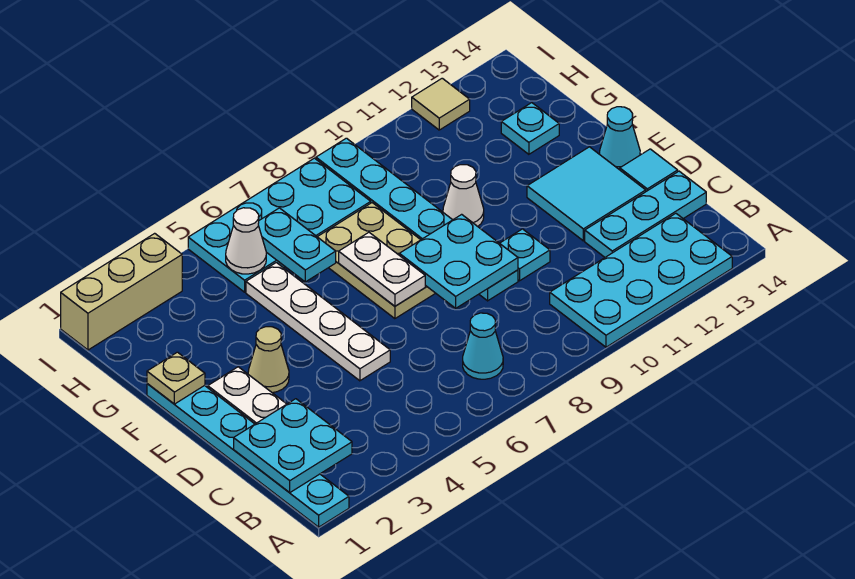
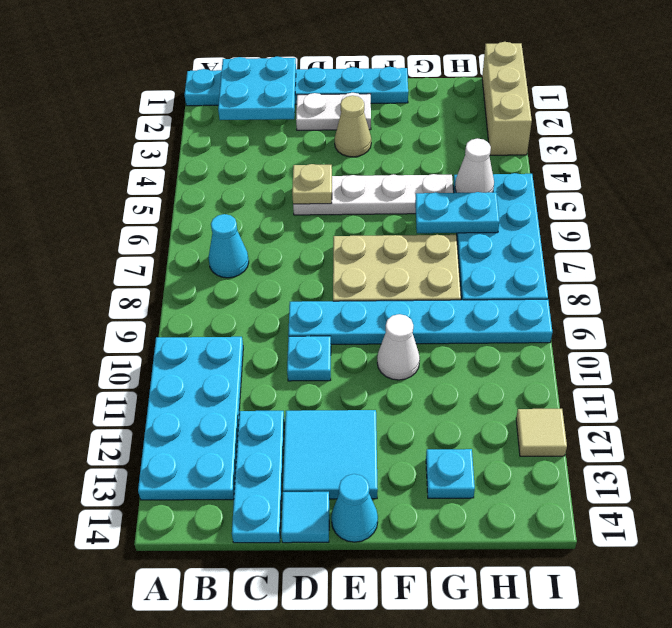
cyan 2x2 plate [399,214,518,308] -> none
white 1x2 plate [339,232,425,306] -> none
tan 1x1 plate [147,352,205,404] -> tan 1x1 plate moved to [292,164,332,204]

